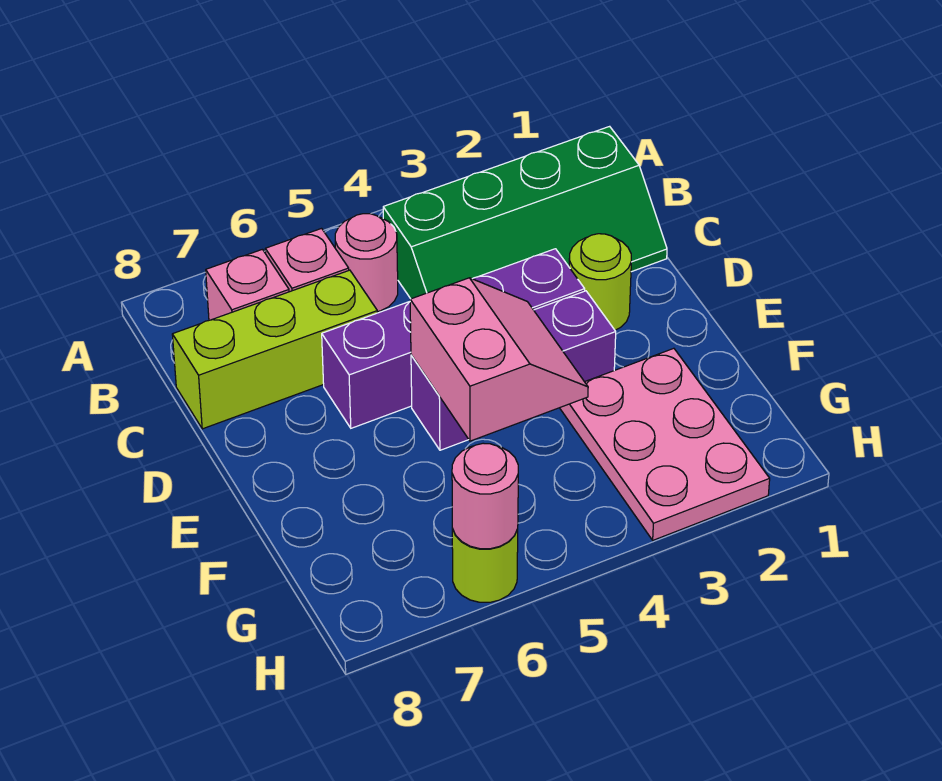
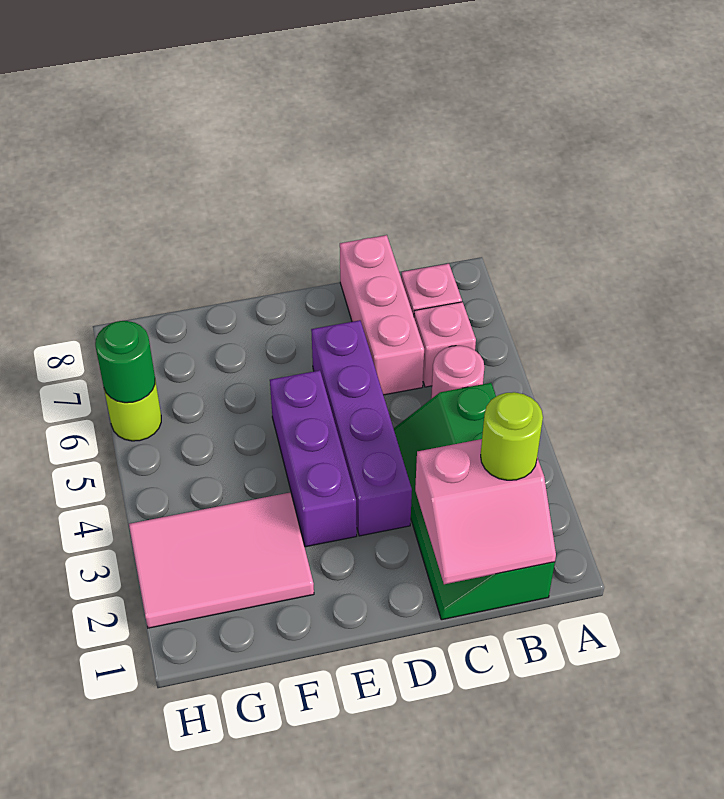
lime 1x3 brick [172,270,377,429] -> pink 1x3 brick [340,235,424,395]
lime 1x1 round brick [569,234,631,330] -> lime 1x1 round brick moved to [481,392,543,480]
pink 2x2 slope [410,278,588,441] -> pink 2x2 slope moved to [415,439,556,584]
pink 2x3 plate [560,348,770,540] -> pink 2x3 tile [129,492,314,628]
pink 1x1 round brick [452,443,518,549] -> green 1x1 round brick [95,321,155,403]

